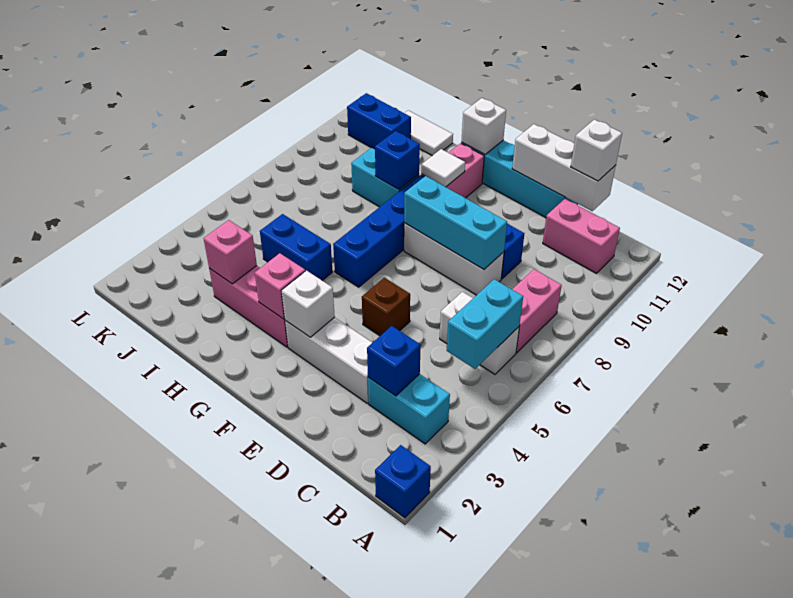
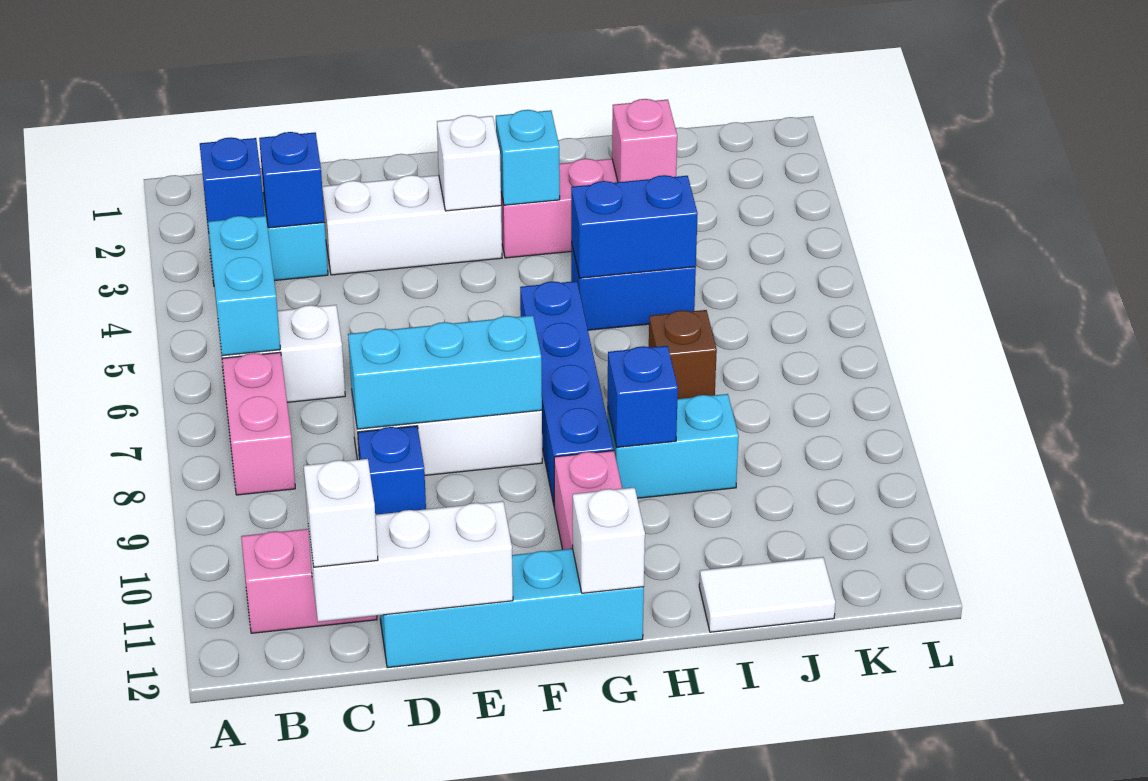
blue 1x1 brick [375,445,431,518] -> blue 1x1 brick moved to [200,138,264,232]
brown 1x1 brick [362,278,410,336] -> brown 1x1 brick moved to [649,310,717,399]
pink 1x1 brick [255,253,305,319] -> cyan 1x1 brick [496,110,560,205]
white 1x1 tile [421,149,465,187] -> none
blue 1x2 brick [347,93,411,149] -> blue 1x2 brick moved to [571,175,698,278]

